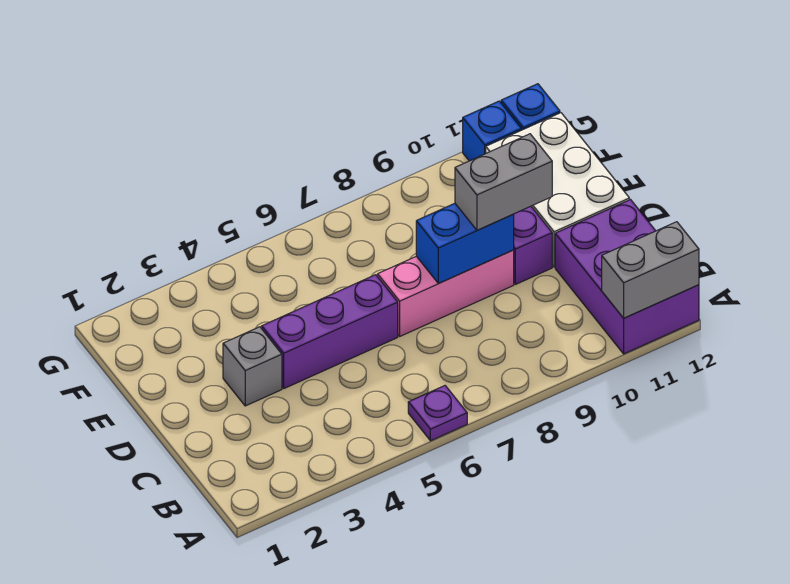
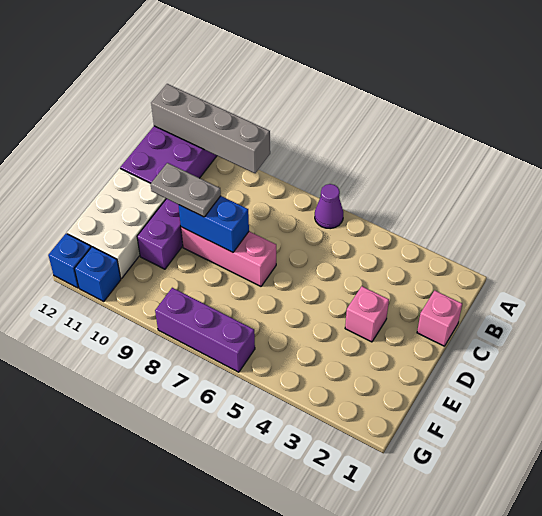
purple 1x1 plate [408,386,467,441] -> purple 1x1 cone [315,184,343,229]
grey 1x2 brick [602,222,699,318] -> grey 1x4 brick [151,84,270,173]
none -> pink 1x1 brick [417,291,462,346]
grey 1x1 brick [223,327,282,406] -> pink 1x1 brick [345,286,389,342]
purple 1x3 brick [262,275,398,388] -> purple 1x3 brick moved to [155,288,255,372]
grey 1x2 brick [455,134,552,230] -> grey 1x2 plate [151,163,221,217]

